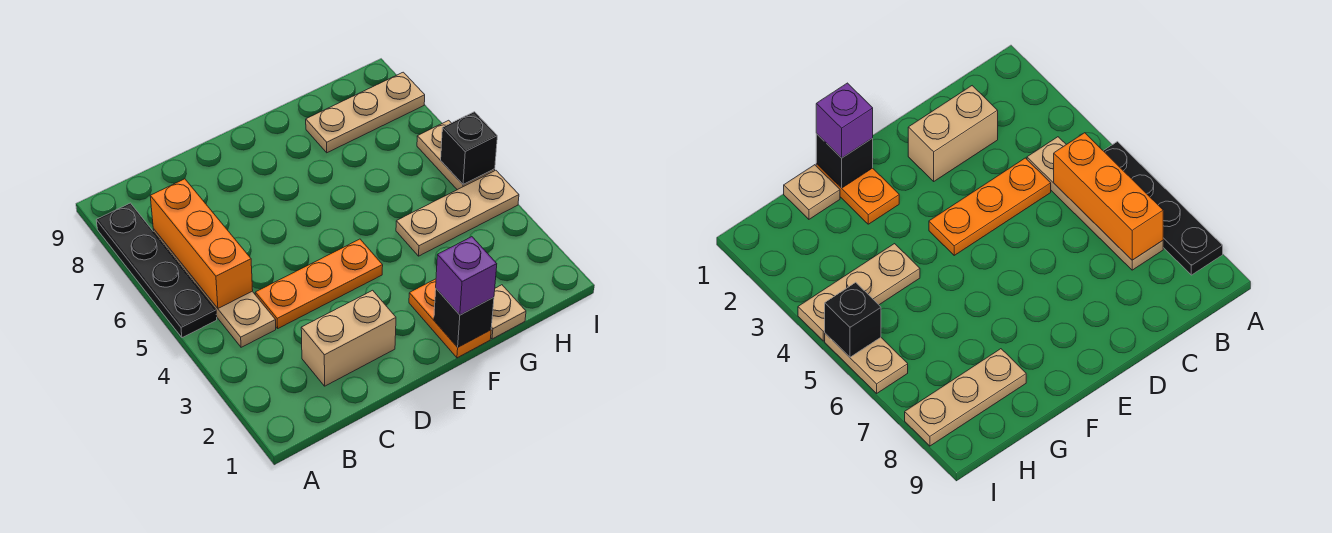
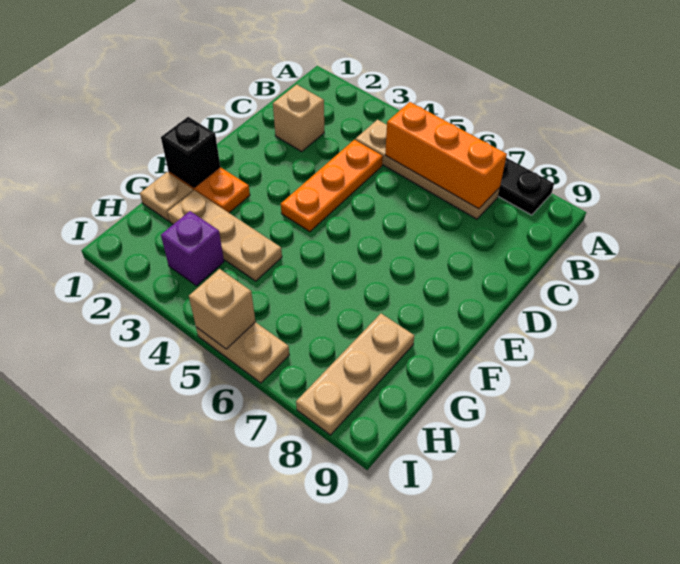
tan 1x2 brick [301,290,396,386] -> tan 1x1 brick [273,85,324,151]
purple 1x1 brick [436,237,497,315] -> purple 1x1 brick moved to [161,211,224,286]
tan 1x3 plate [396,170,519,256] -> tan 1x3 plate turned to [167,190,282,281]
black 1x1 brick [441,112,497,184] -> tan 1x1 brick [189,269,255,349]

